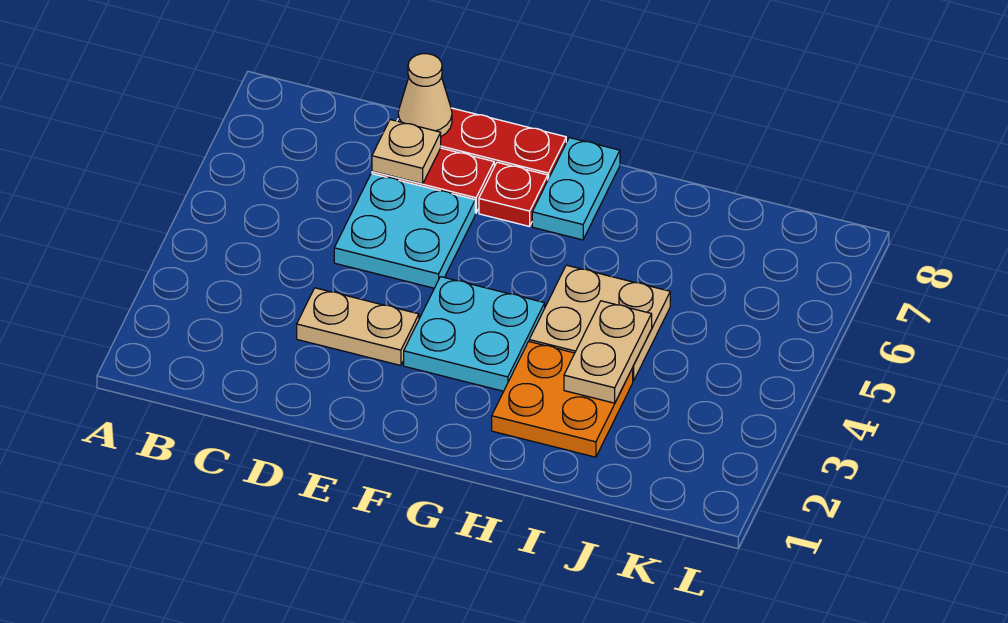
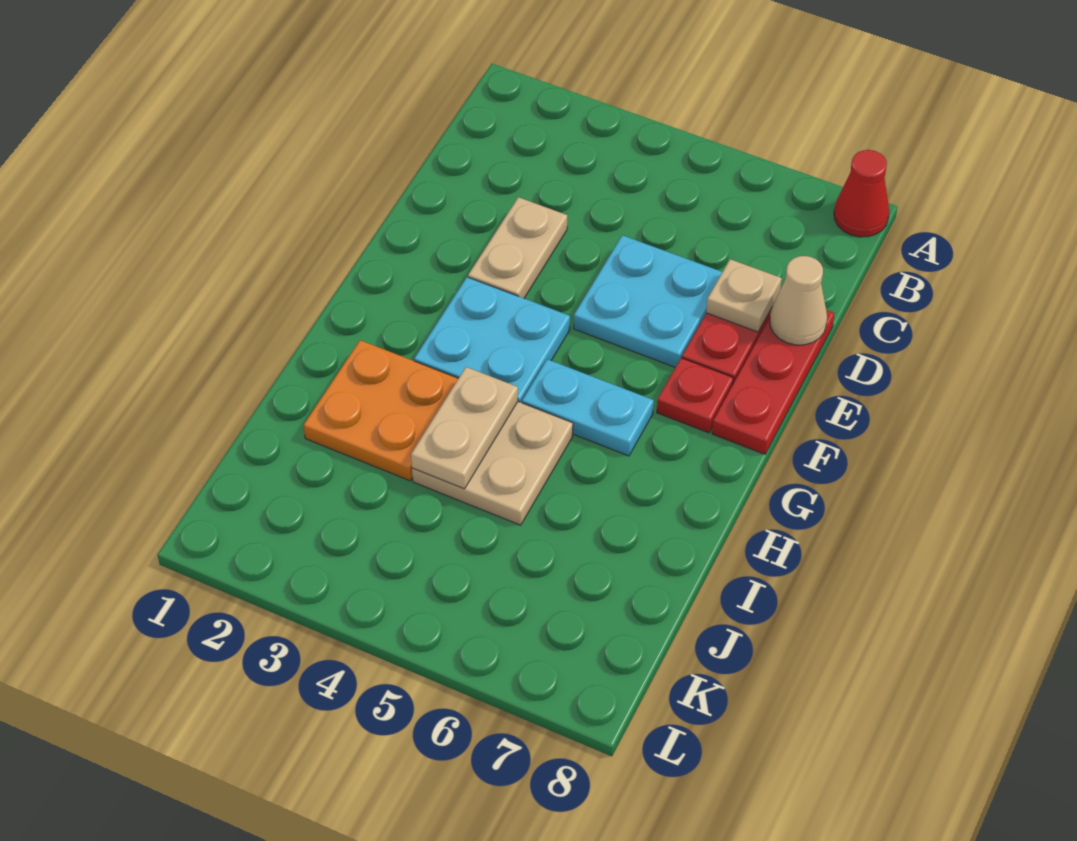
none -> red 1x1 cone [834,150,889,237]
cyan 1x2 plate [532,138,620,240] -> cyan 1x2 plate moved to [522,359,654,456]
tan 1x2 plate [564,301,652,403] -> tan 1x2 plate turned to [411,367,518,489]

